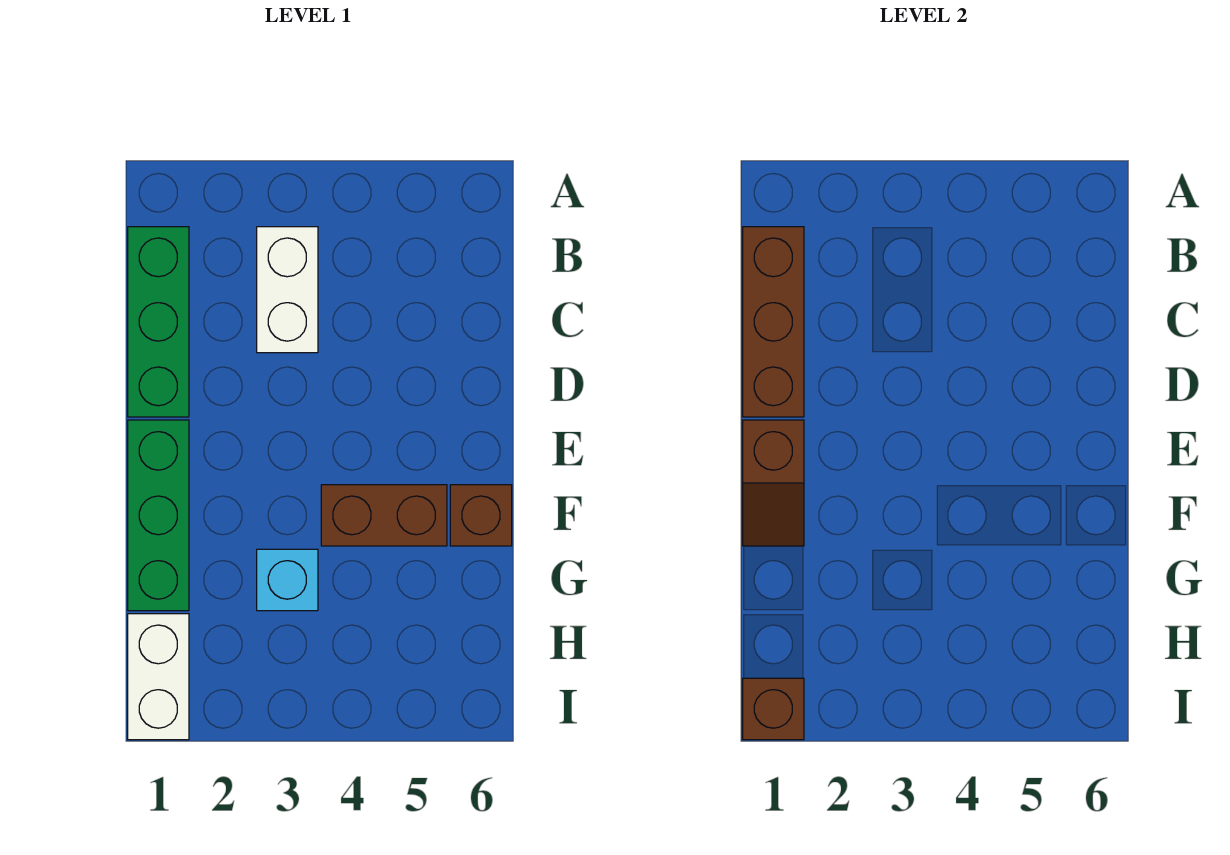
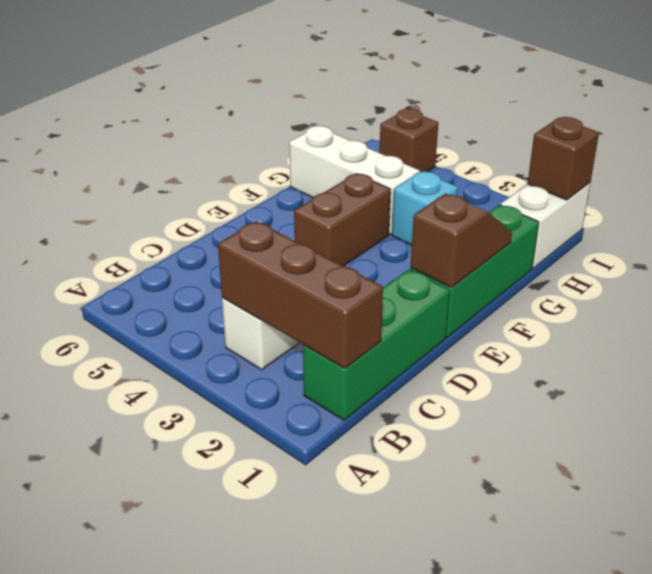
brown 1x3 brick [743,227,804,417] -> brown 1x3 brick turned to [218,221,383,368]
brown 1x2 brick [321,485,447,546] -> brown 1x2 brick turned to [294,173,391,266]
brown 1x1 brick [450,485,512,546] -> brown 1x1 brick moved to [379,109,438,172]
none -> white 1x3 brick [289,126,420,235]

